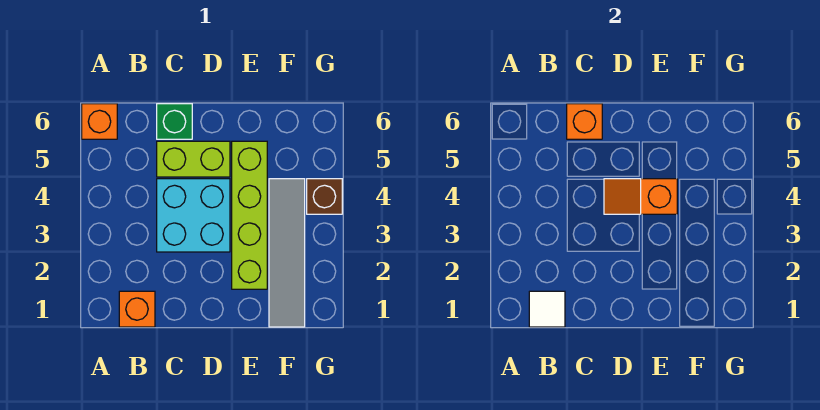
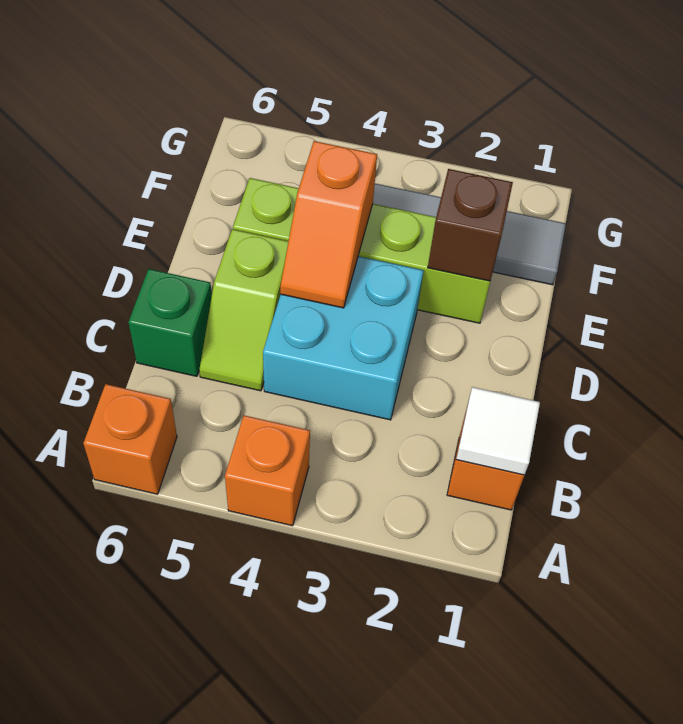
lime 1x2 brick [157,141,230,177] -> lime 1x2 slope [199,229,288,391]
orange 1x1 brick [567,104,602,139] -> orange 1x1 brick moved to [225,415,310,526]
brown 1x1 brick [307,179,342,214] -> brown 1x1 brick moved to [428,169,513,281]

